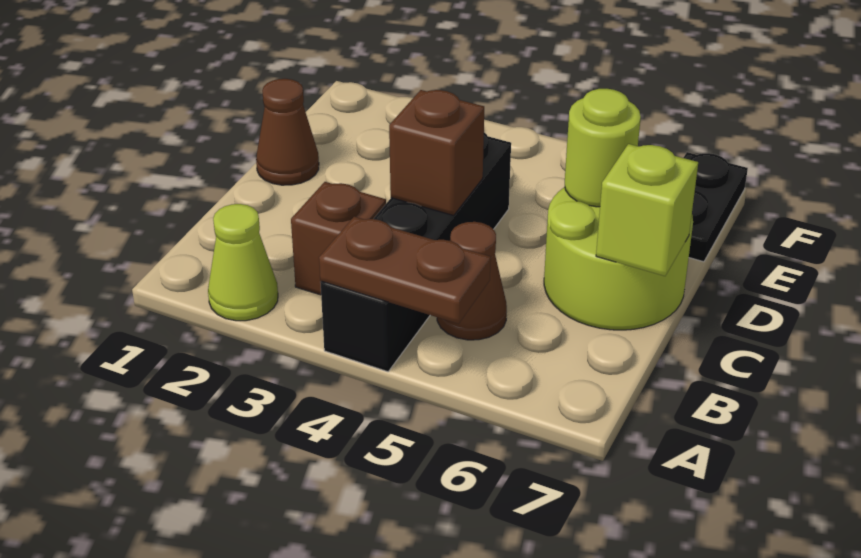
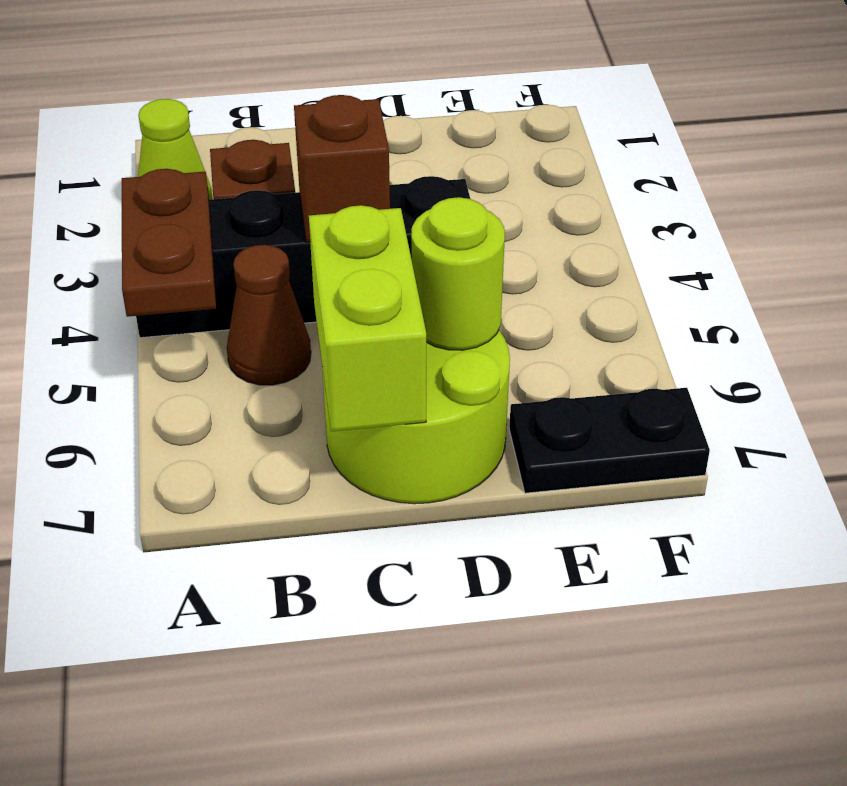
lime 1x1 brick [596,144,698,276] -> lime 1x2 brick [309,205,426,431]
brown 1x1 cone [256,79,319,185] -> none

